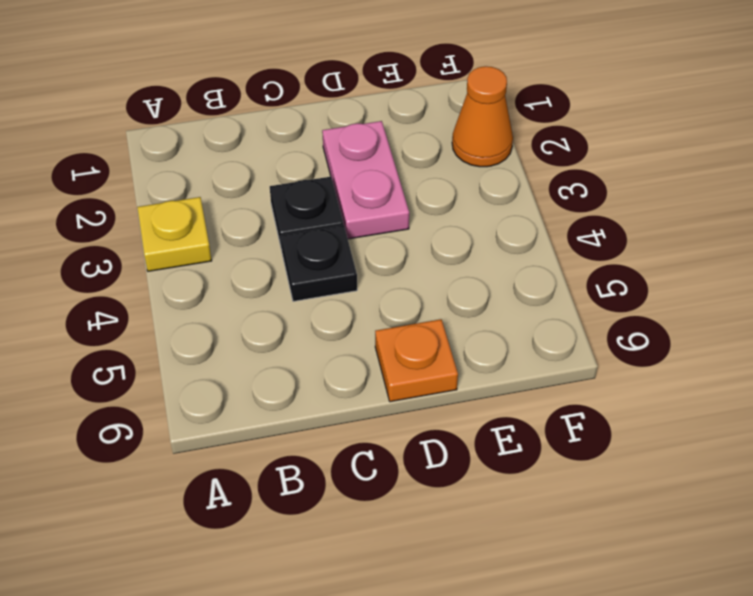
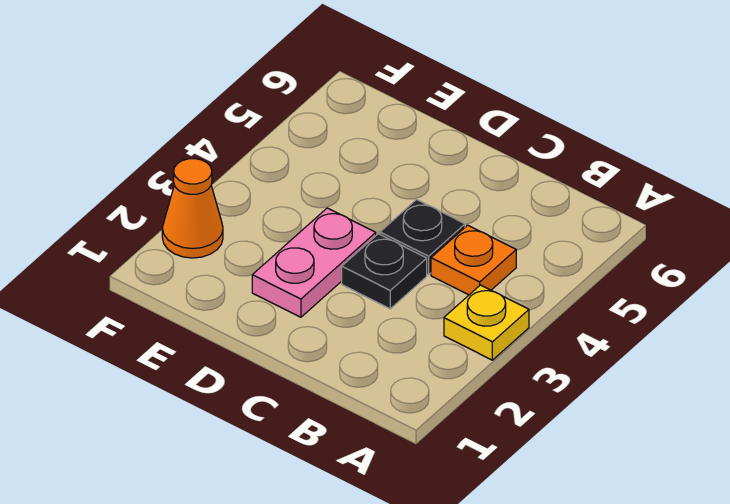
orange 1x1 plate [375,319,458,402] -> orange 1x1 plate moved to [431,225,516,295]

